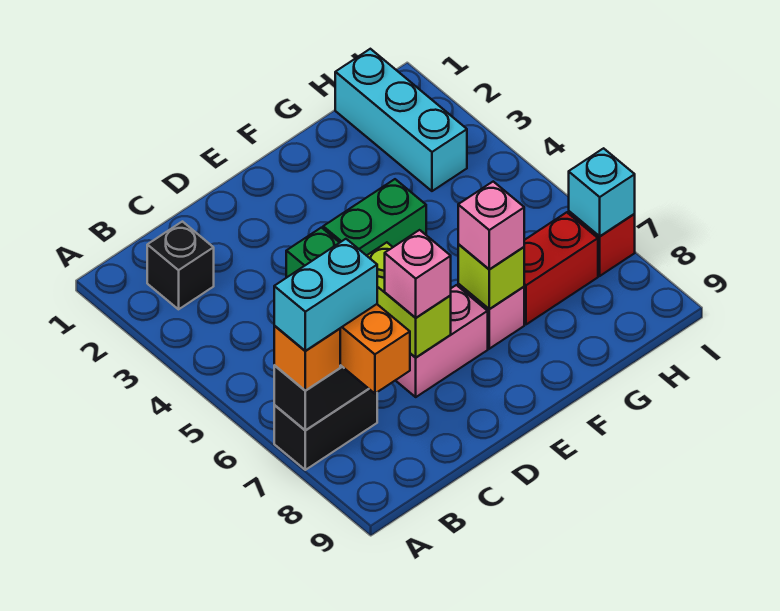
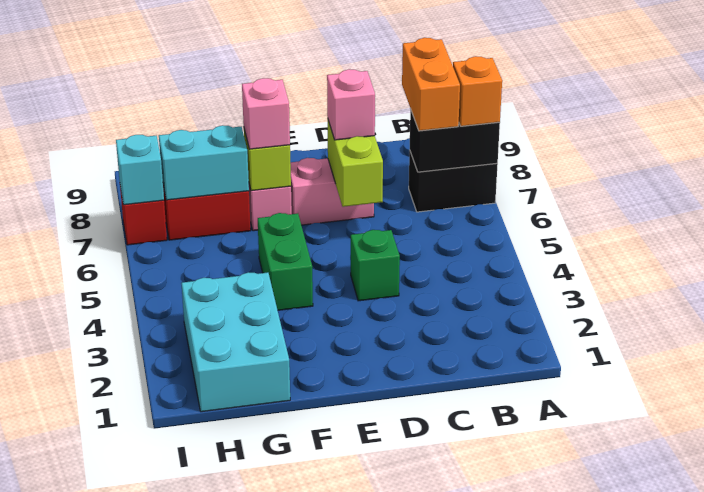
cyan 1x2 brick [274,239,377,351] -> cyan 1x2 brick moved to [159,125,249,200]
black 1x1 brick [147,222,214,309] -> none
green 1x2 brick [323,179,426,256] -> green 1x2 brick turned to [258,213,313,310]
cyan 1x3 brick [335,49,467,191] -> cyan 2x3 brick [181,272,290,412]

